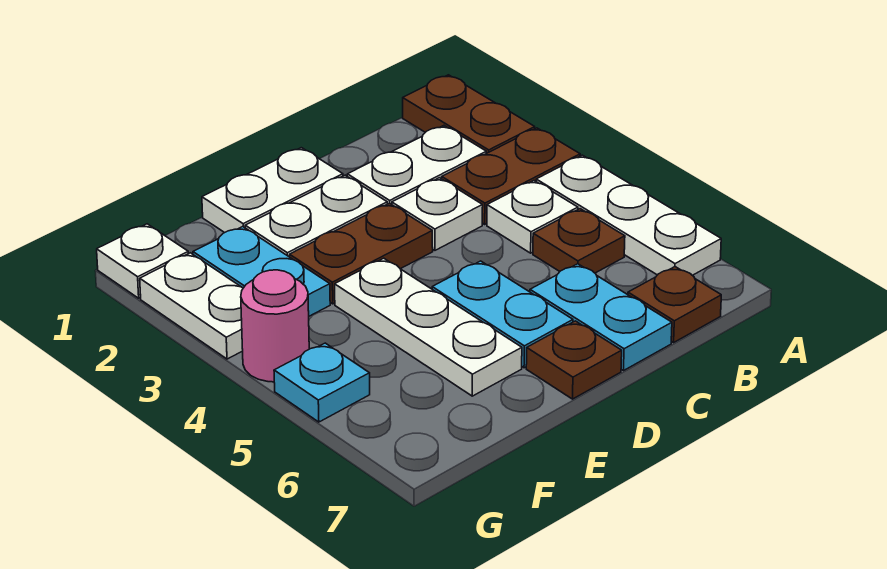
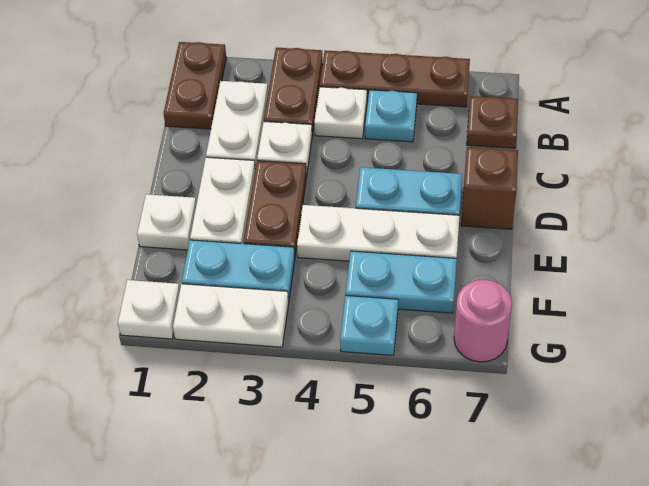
brown 1x2 plate [403,75,535,153] -> brown 1x2 plate turned to [164,42,226,129]
white 1x3 plate [536,155,721,275] -> brown 1x3 plate [319,50,470,107]
brown 1x1 plate [533,209,625,273] -> cyan 1x1 plate [365,90,417,142]
cyan 1x2 plate [530,264,672,371] -> cyan 1x2 plate moved to [346,251,457,313]
white 1x2 plate [202,148,343,233] -> white 1x1 plate [137,194,196,250]
brown 1x1 plate [526,321,622,399] -> brown 1x1 brick [461,147,518,229]
pink 1x1 round brick [241,270,309,382] -> pink 1x1 round brick moved to [454,280,512,362]

